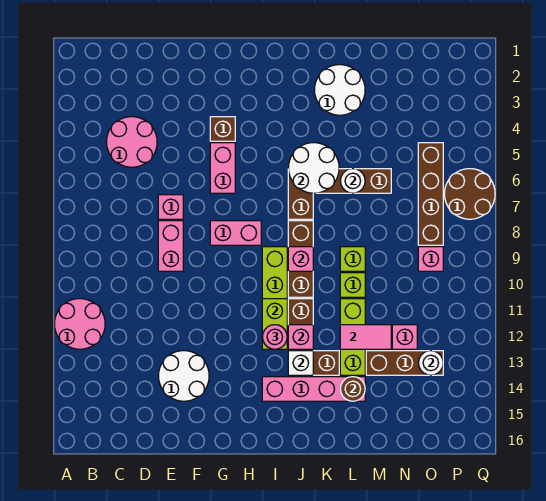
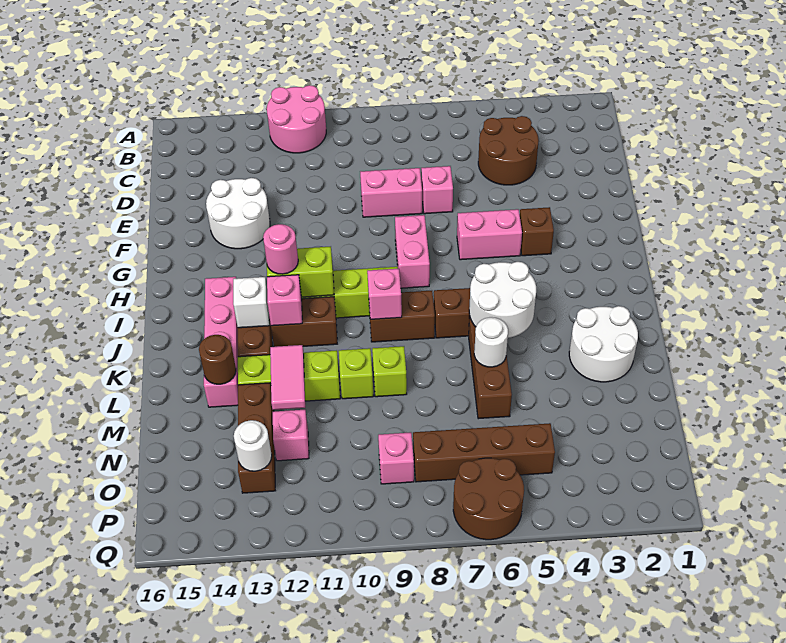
pink 2x2 round brick [106,117,157,167] -> brown 2x2 round brick [478,116,539,185]
brown 1x3 brick [288,221,313,297] -> brown 1x2 brick [369,291,435,342]

